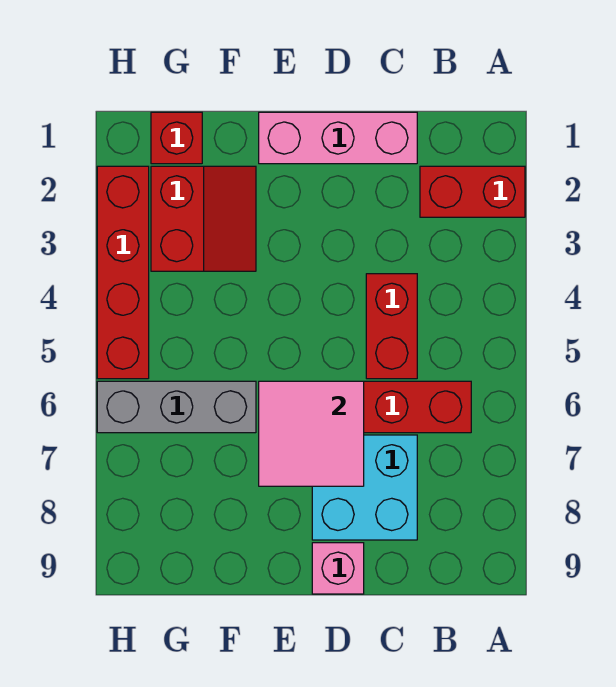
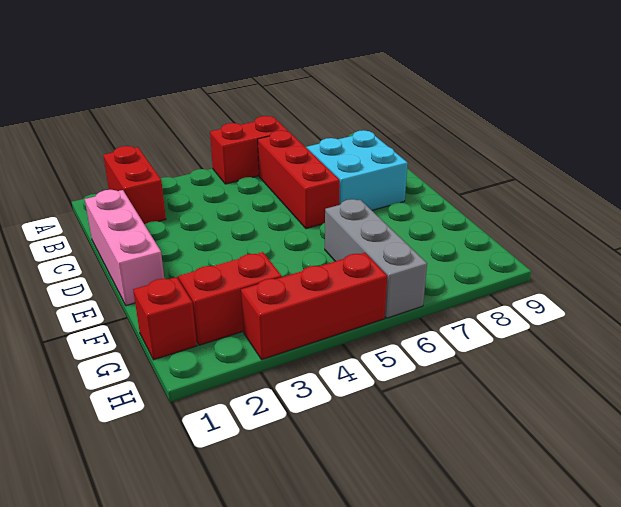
red 1x2 brick [366,274,417,379] -> red 1x2 brick moved to [210,116,288,184]
pink 2x2 tile [259,381,364,486] -> none
pink 1x1 brick [312,543,364,594] -> none
red 1x4 brick [97,166,149,379] -> red 1x3 brick [241,253,387,360]

